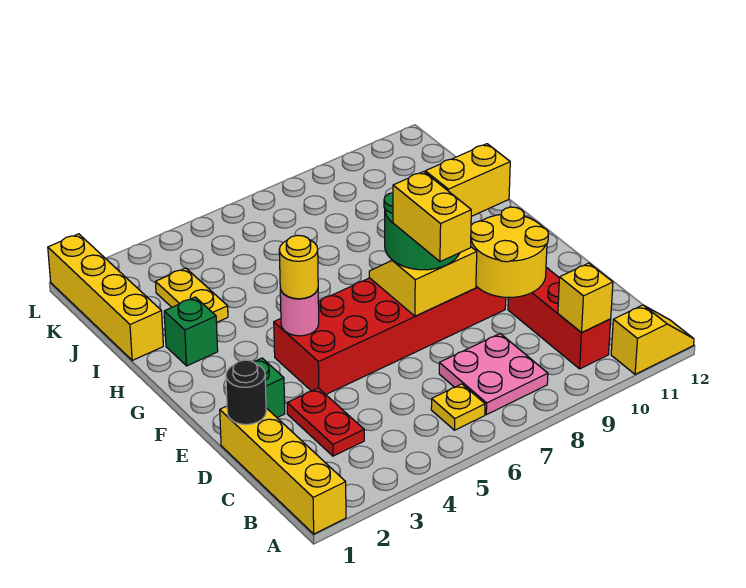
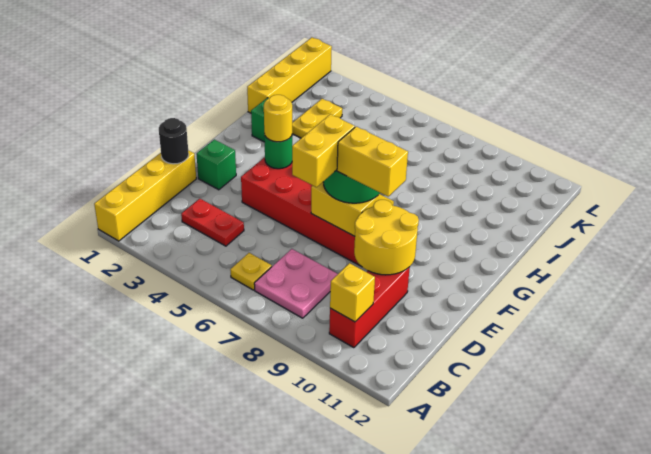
yellow 1x2 slope [611,305,694,374] -> none
red 1x2 plate [287,388,364,456] -> red 1x2 plate turned to [181,199,244,246]
pink 1x1 round brick [280,289,319,336] -> green 1x1 round brick [264,134,292,169]

